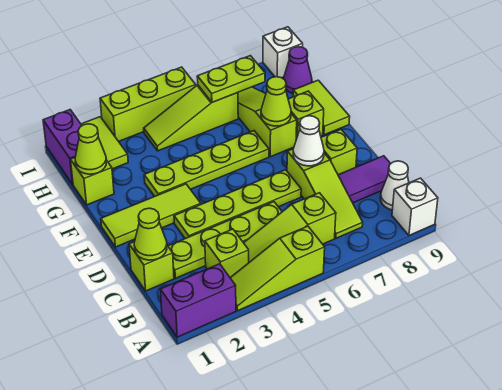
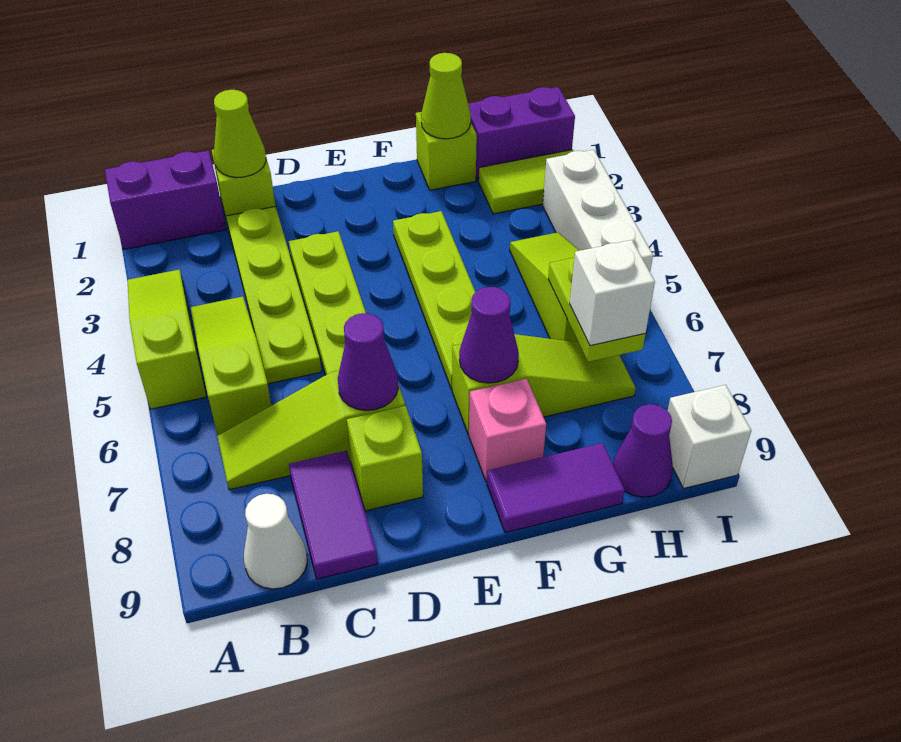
purple 1x2 brick [160,264,236,337] -> purple 1x2 brick turned to [105,150,226,249]
white 1x1 brick [392,178,438,235] -> white 1x1 brick moved to [570,240,655,346]
lime 1x1 brick [205,229,249,277] -> none
white 1x1 cone [293,116,324,166] -> purple 1x1 cone [338,313,398,411]
lime 1x3 tile [101,184,201,247] -> none
lime 1x1 cone [261,77,291,126] -> purple 1x1 cone [459,287,519,383]
lime 1x1 brick [288,91,324,139] -> pink 1x1 brick [469,379,546,482]
lime 1x2 tile [293,80,350,135] -> purple 1x2 tile [487,443,625,533]
lime 1x3 brick [100,67,196,141] -> white 1x3 brick [543,150,653,271]

